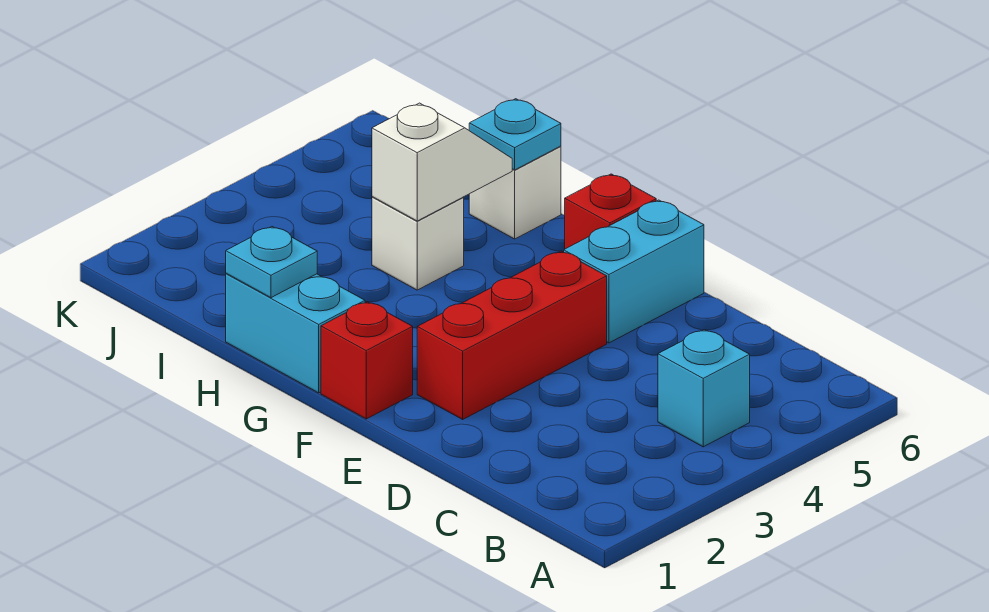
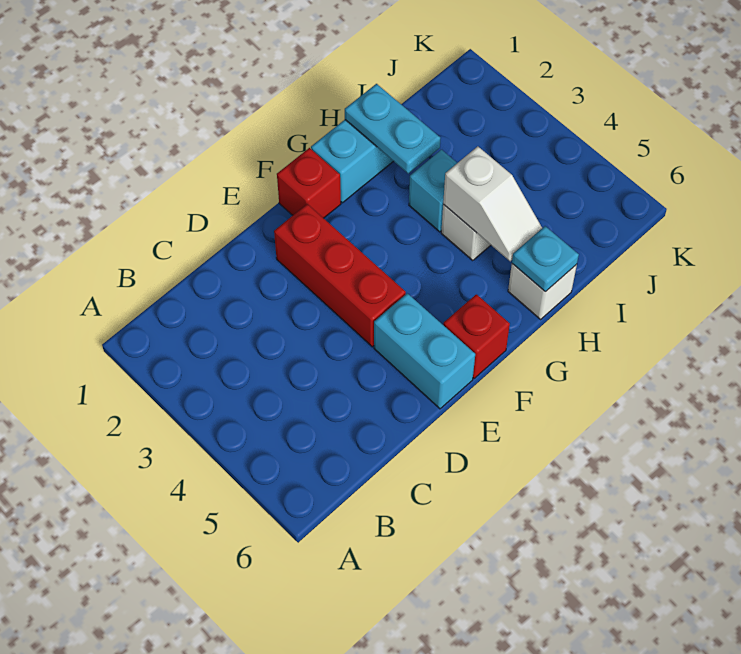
cyan 1x1 brick [658,330,750,447] -> cyan 1x1 brick moved to [409,150,457,232]
cyan 1x1 plate [226,227,317,298] -> cyan 1x2 plate [345,84,440,173]

